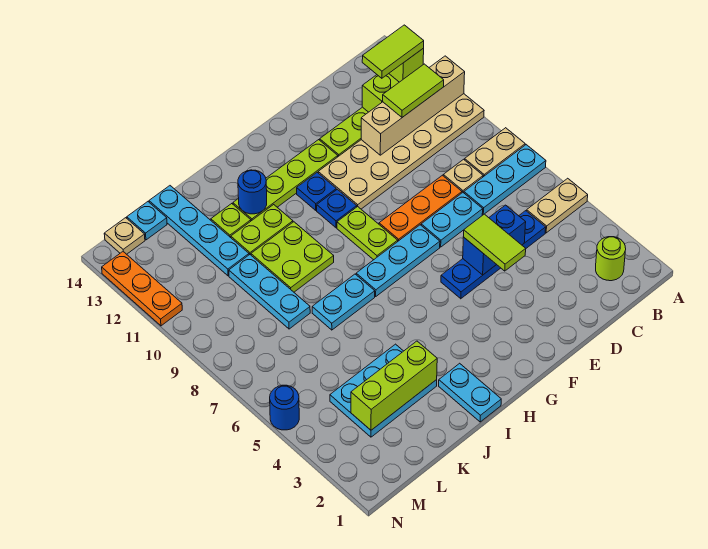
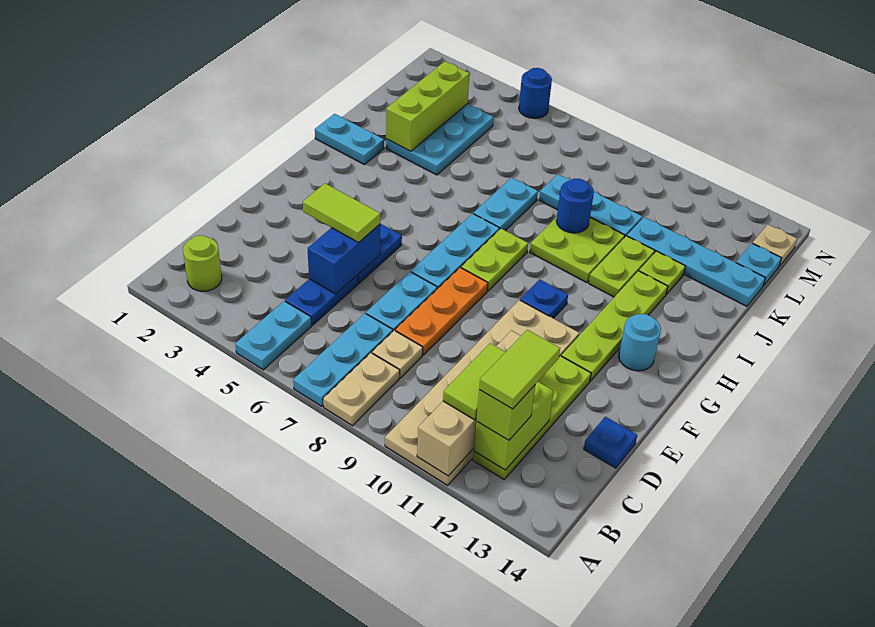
tan 1x2 plate [527,178,588,233] -> cyan 1x2 plate [235,301,312,370]
lime 1x2 plate [337,207,398,260] -> lime 1x2 plate turned to [461,229,528,291]
blue 1x1 plate [297,173,336,210] -> blue 1x1 plate moved to [584,417,637,468]
none -> cyan 1x1 round brick [619,314,661,371]
blue 1x1 round brick [238,170,267,214] -> blue 1x1 round brick moved to [556,178,594,233]
orange 1x3 plate [102,252,182,326] -> none

